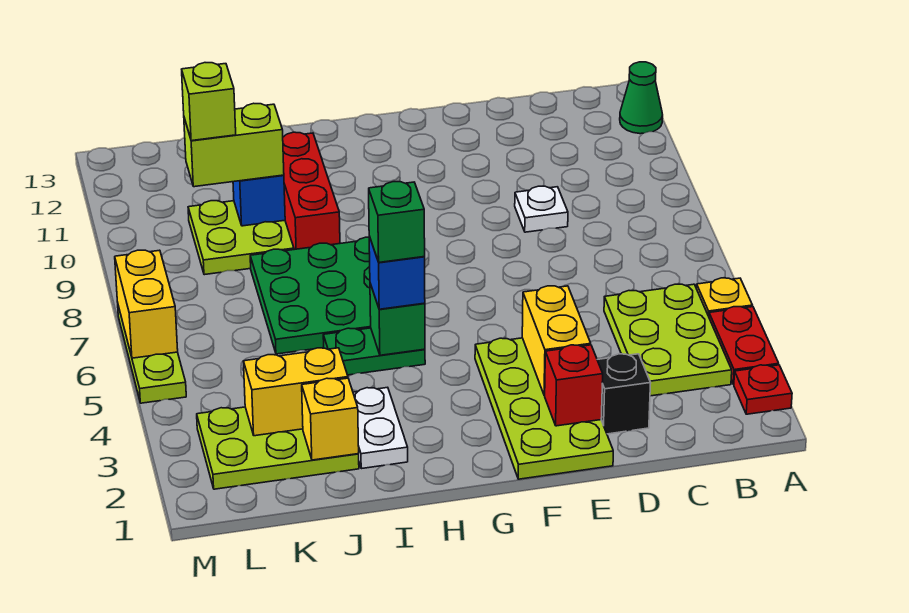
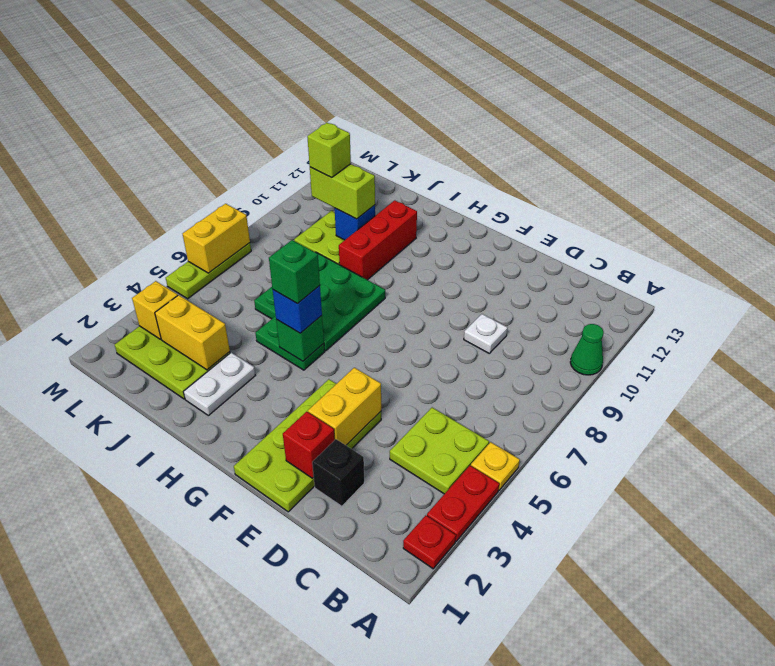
green 1x1 cone [620,62,663,134] -> green 1x1 cone moved to [570,324,604,375]
lime 2x3 plate [604,284,732,396] -> lime 2x2 plate [390,408,489,494]
yellow 1x1 brick [302,378,359,460] -> yellow 1x1 brick moved to [132,281,178,339]

